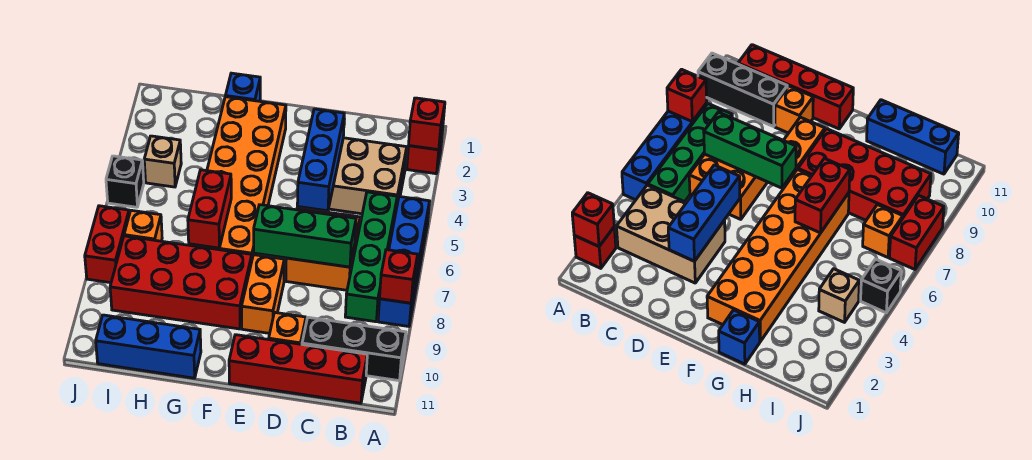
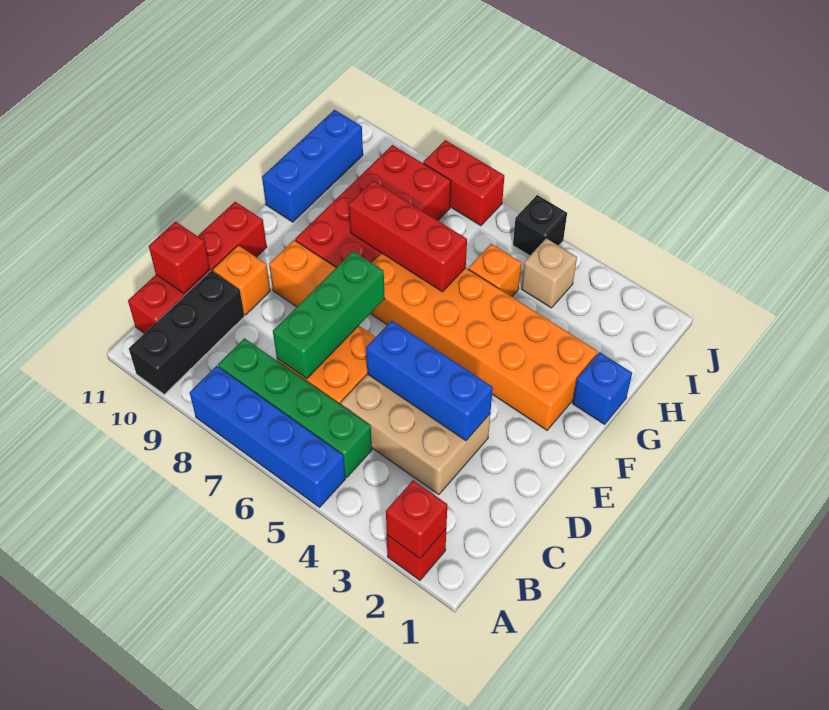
red 1x1 brick [380,250,418,303] -> red 1x1 brick moved to [149,222,210,293]
tan 2x3 brick [329,138,407,214] -> tan 2x3 brick turned to [341,374,490,494]
red 1x2 brick [188,170,231,248] -> red 1x3 brick [349,181,467,292]
orange 1x1 brick [124,210,162,241] -> orange 1x1 brick moved to [468,244,521,297]

